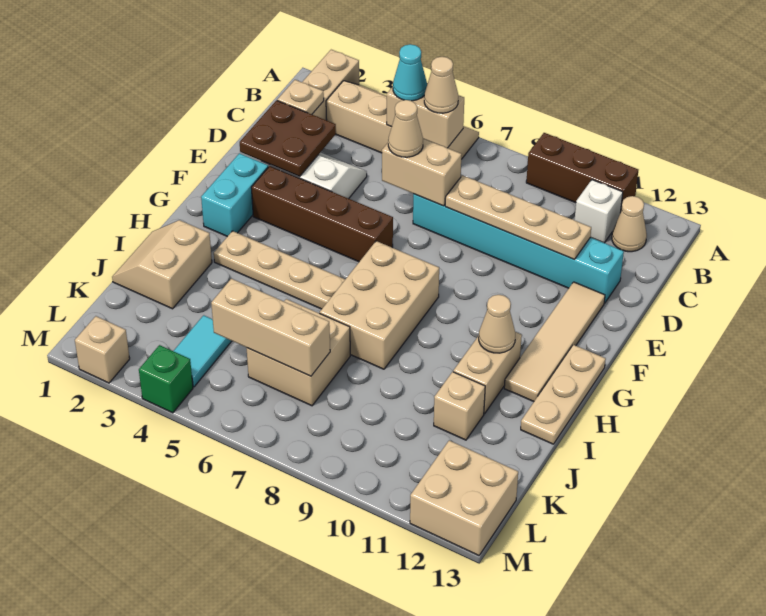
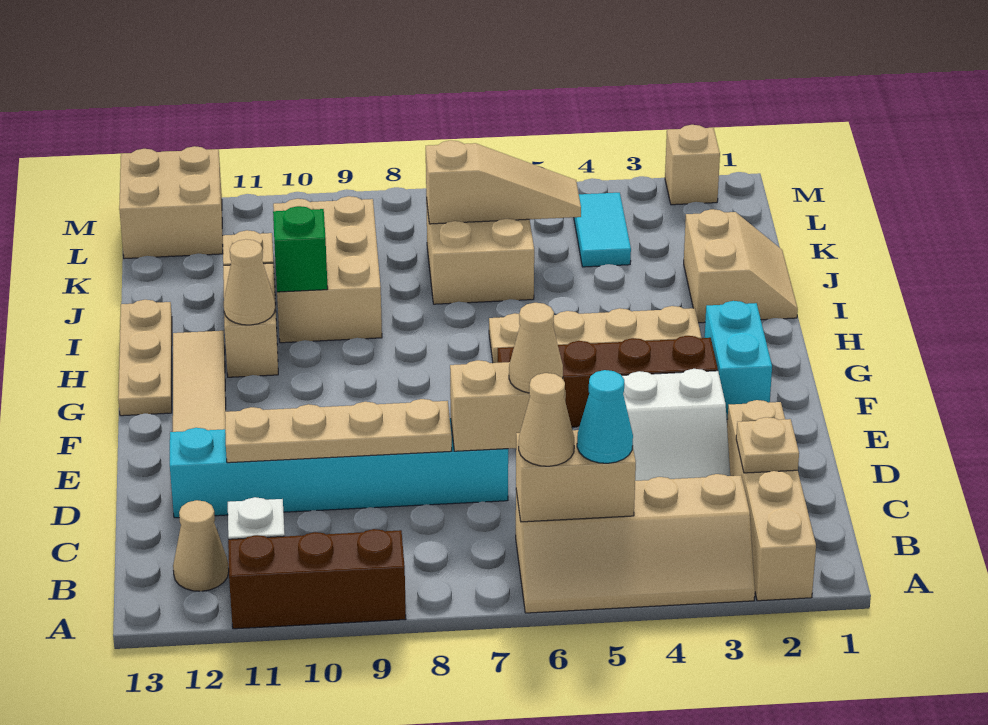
brown 2x2 plate [240,100,336,177] -> none
tan 2x3 brick [320,241,439,369] -> tan 2x3 brick moved to [273,196,382,343]
tan 1x3 brick [211,279,330,376] -> tan 1x3 slope [426,140,581,224]
green 1x1 brick [139,345,193,413] -> green 1x1 brick moved to [273,206,328,292]

